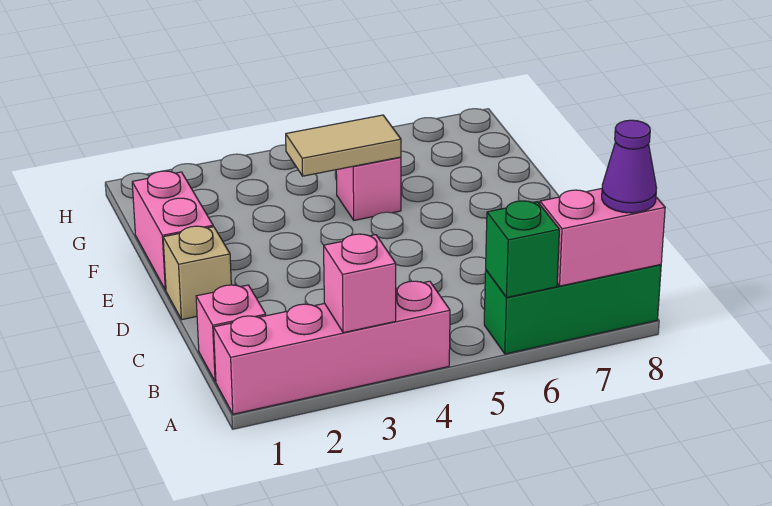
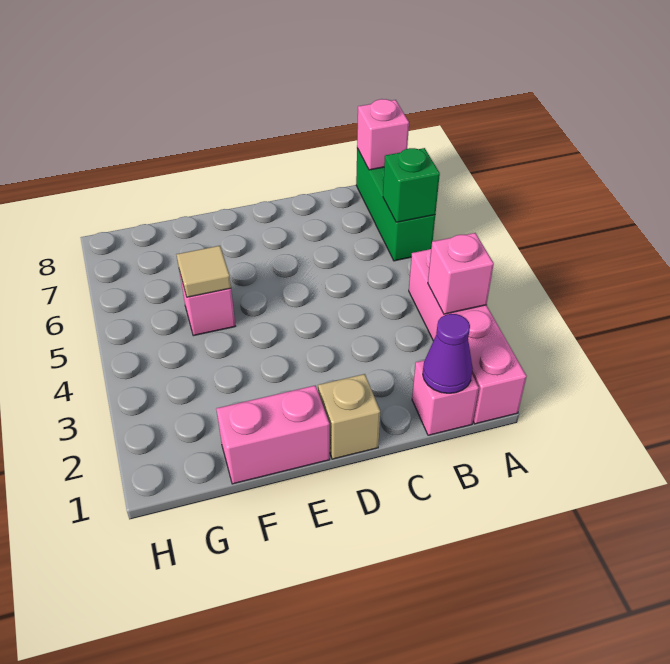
pink 1x2 brick [540,189,665,286] -> pink 1x1 brick [357,99,409,170]
purple 1x1 cone [602,120,656,213] -> purple 1x1 cone moved to [423,314,473,393]
tan 1x2 tile [286,115,401,176] -> tan 1x1 tile [176,246,231,297]

